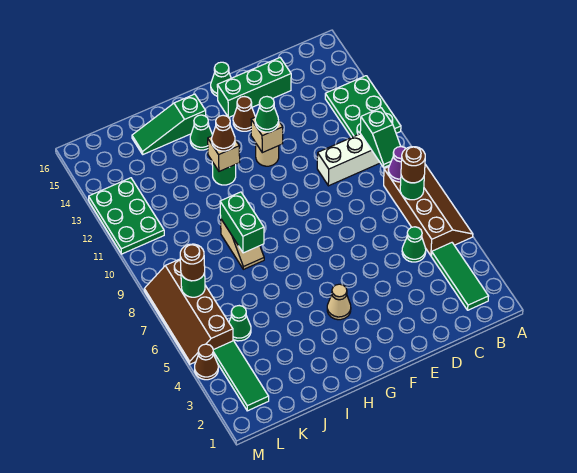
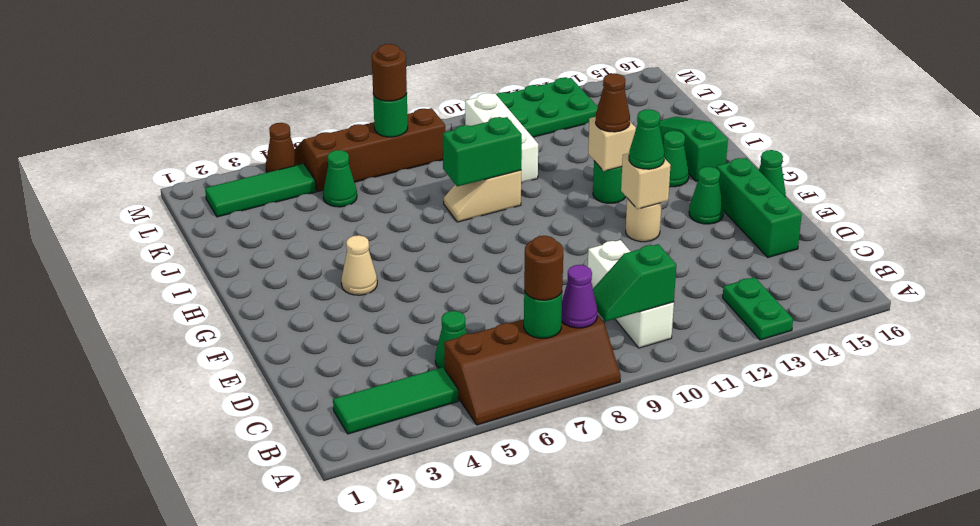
green 2x3 plate [325,76,401,138] -> green 1x2 plate [723,277,793,340]
brown 1x1 cone [233,97,255,131] -> green 1x1 cone [689,167,724,224]
none -> white 1x3 brick [465,93,538,183]

